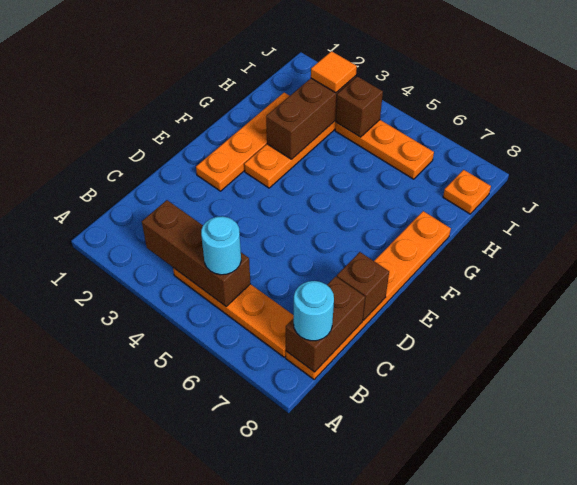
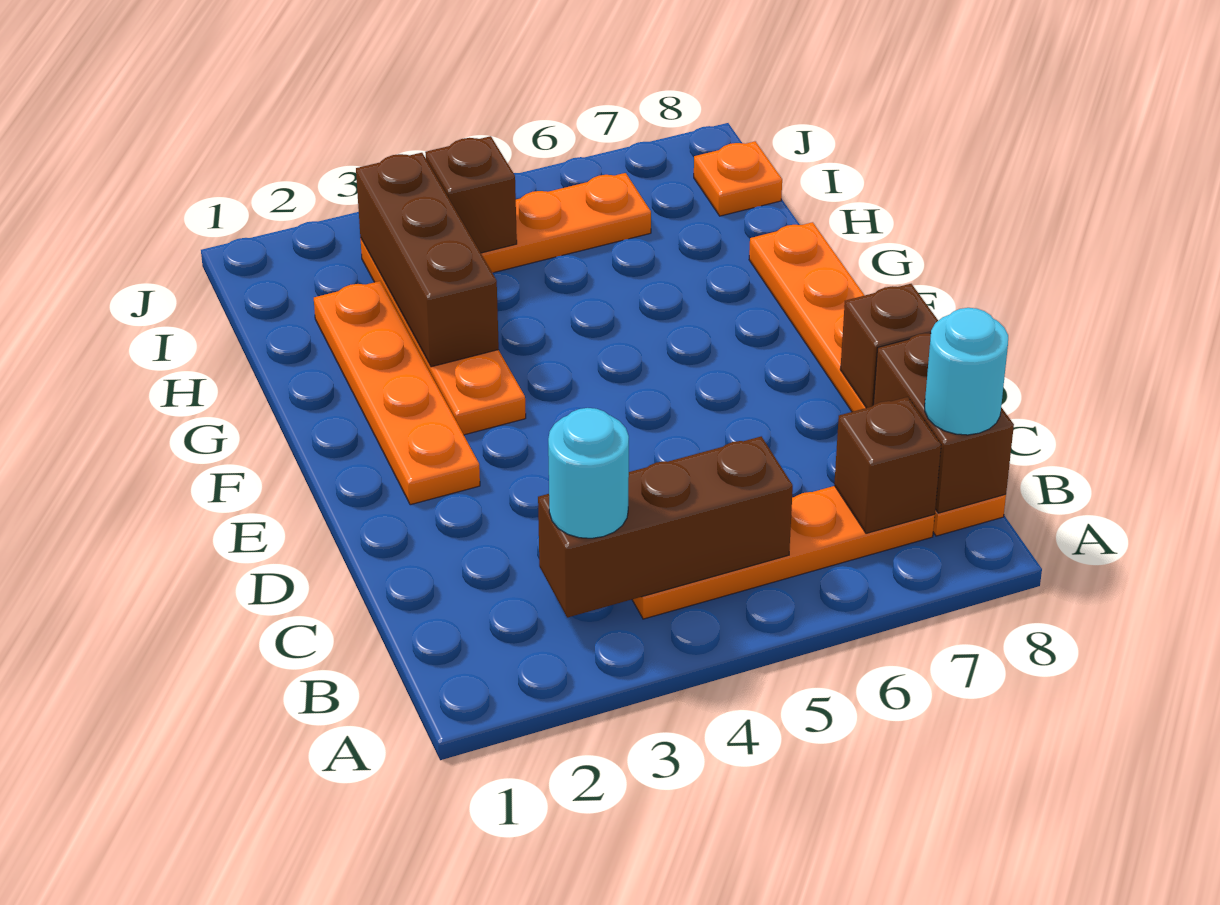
cyan 1x1 round brick [201,216,241,275] -> cyan 1x1 round brick moved to [548,408,629,538]
none -> brown 1x1 brick [834,397,941,533]
orange 1x1 tile [311,51,357,93] -> none

